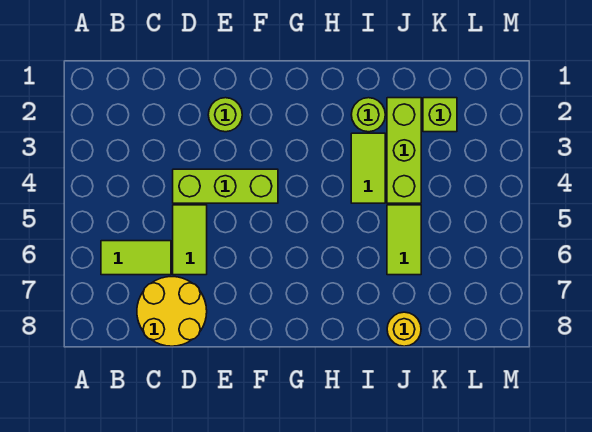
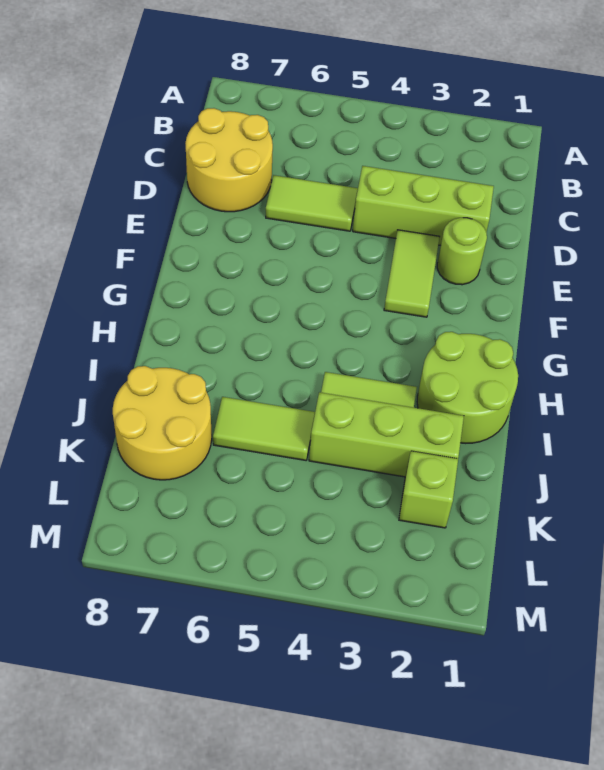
lime 1x2 tile [101,241,171,275] -> lime 1x2 tile moved to [384,230,439,317]
lime 1x3 brick [173,169,278,203] -> lime 1x3 brick turned to [353,166,494,245]
lime 1x1 round brick [351,98,385,132] -> lime 2x2 round brick [417,332,518,443]
yellow 1x1 round brick [387,312,421,346] -> yellow 2x2 round brick [113,366,212,480]

